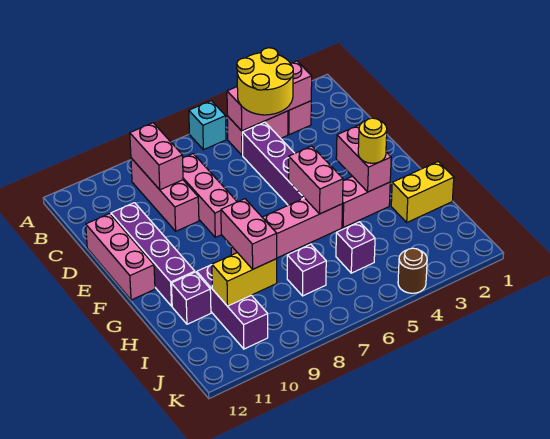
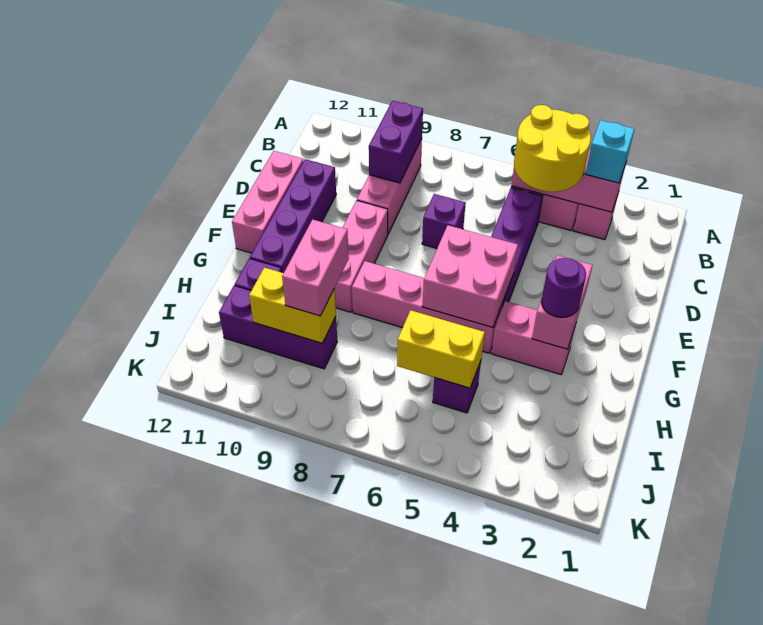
cyan 1x1 brick [189,101,226,150] -> cyan 1x1 brick moved to [586,120,634,183]
pink 1x2 brick [130,123,183,190] -> purple 1x2 brick [369,101,423,183]
pink 1x3 brick [183,154,237,237] -> pink 1x3 brick moved to [335,200,388,312]
pink 1x2 brick [289,146,343,214] -> pink 2x2 brick [422,225,518,327]
yellow 1x1 round brick [358,118,387,163] -> purple 1x1 round brick [541,258,586,318]
yellow 1x2 brick [391,162,454,222] -> yellow 1x2 brick moved to [397,310,485,388]
purple 1x3 brick [197,265,268,349] -> purple 1x3 brick turned to [219,286,337,369]
purple 1x1 brick [287,244,326,296] -> purple 1x1 brick moved to [422,194,466,248]
brown 1x1 round brick [398,248,427,293] -> none

